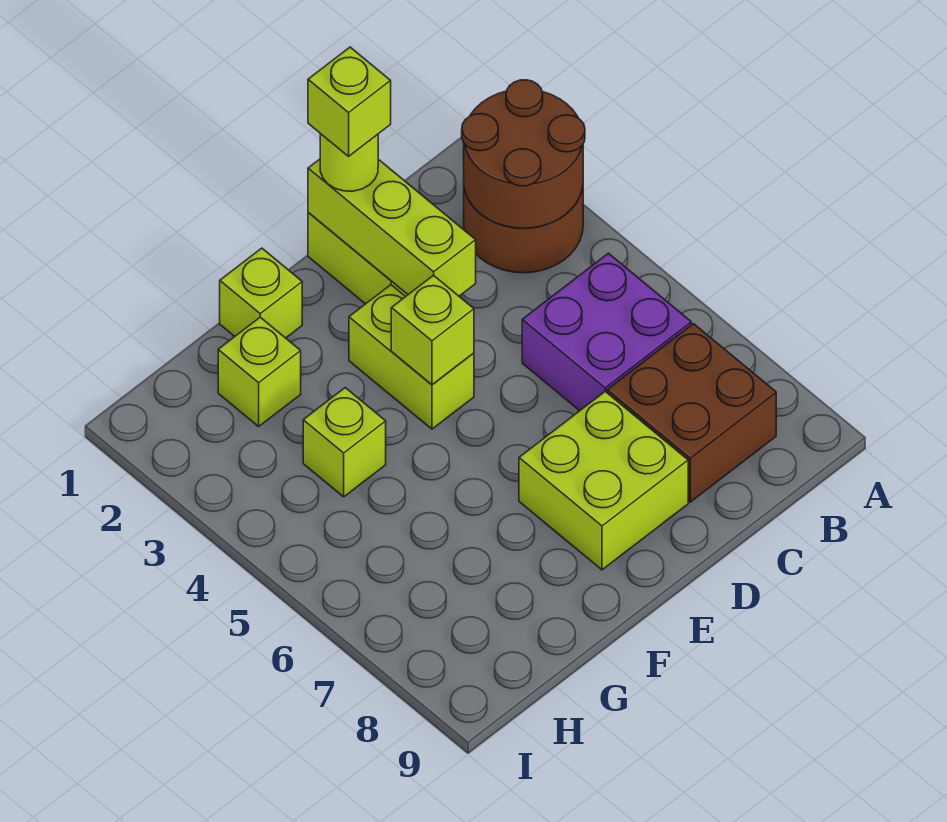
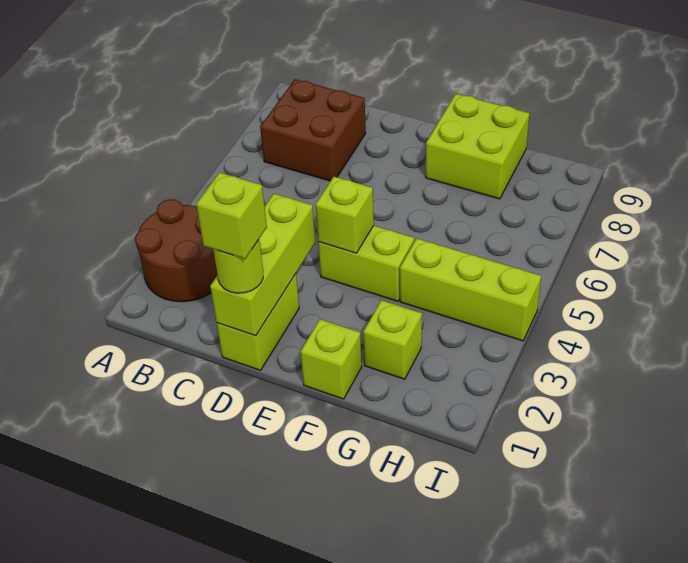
brown 2x2 round brick [462,80,585,228] -> none
purple 2x2 brick [522,253,691,411] -> none
lime 2x2 brick [519,392,688,570] -> lime 2x2 brick moved to [426,94,529,199]
lime 1x2 brick [349,285,474,429] -> lime 1x2 brick turned to [318,226,414,301]
lime 1x1 brick [303,388,386,497] -> lime 1x3 brick [400,238,541,341]

